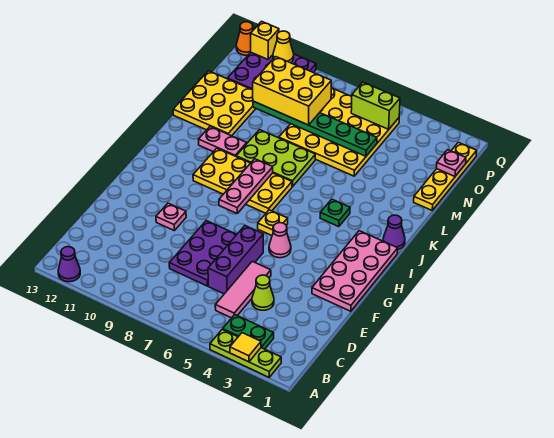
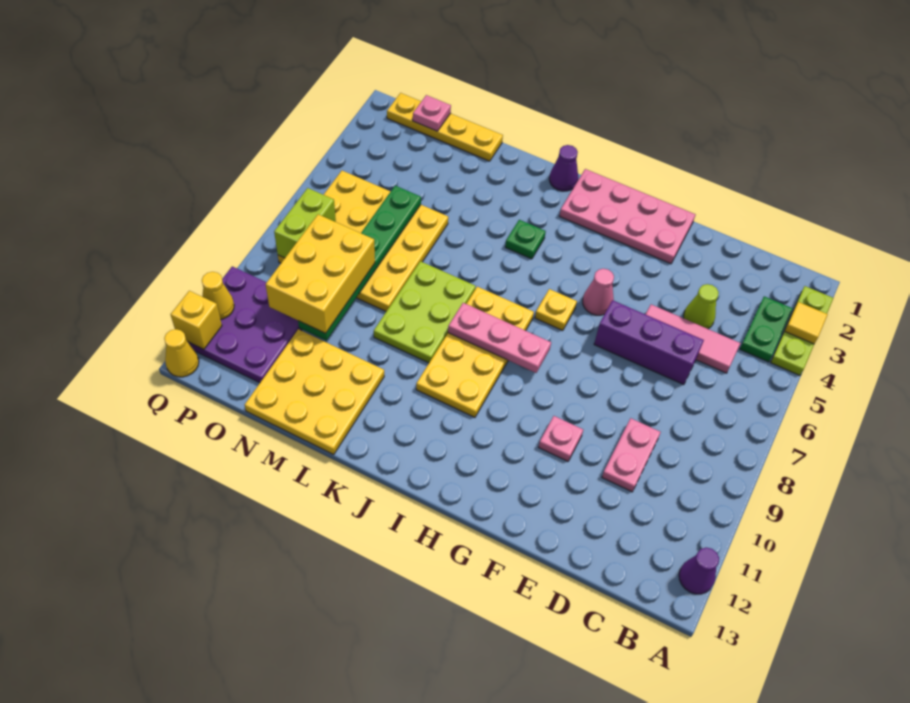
purple 2x3 plate [169,221,237,286] -> none
pink 1x2 plate [199,127,247,156] -> pink 1x2 plate moved to [602,418,661,492]
lime 1x2 brick [351,82,400,129] -> lime 1x2 brick moved to [274,188,336,258]
orange 1x1 cone [236,22,253,55] -> yellow 1x1 cone [164,329,199,377]

